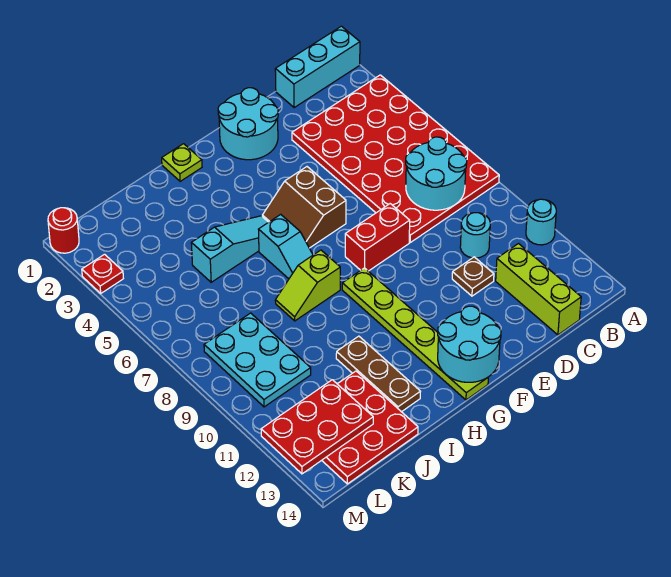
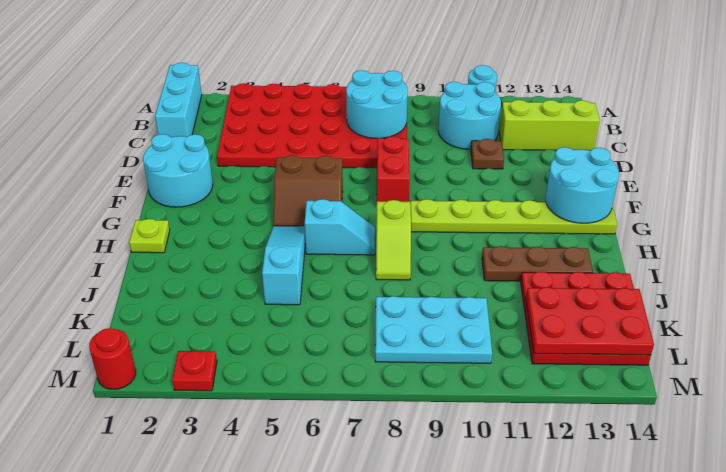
cyan 1x1 round brick [460,213,490,258] -> cyan 2x2 round brick [438,82,501,149]
red 2x3 plate [261,380,373,474] -> red 2x3 plate turned to [526,287,654,355]

